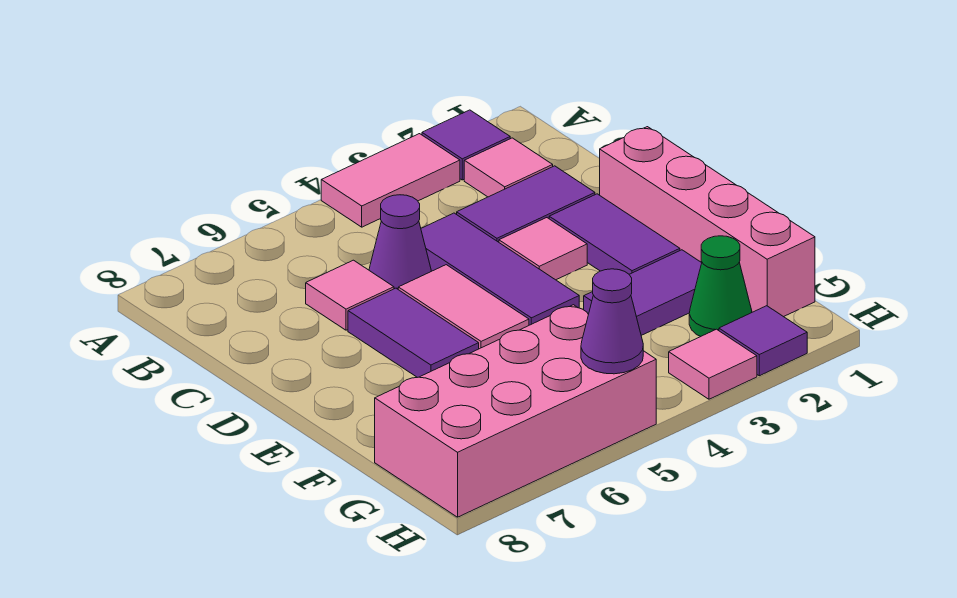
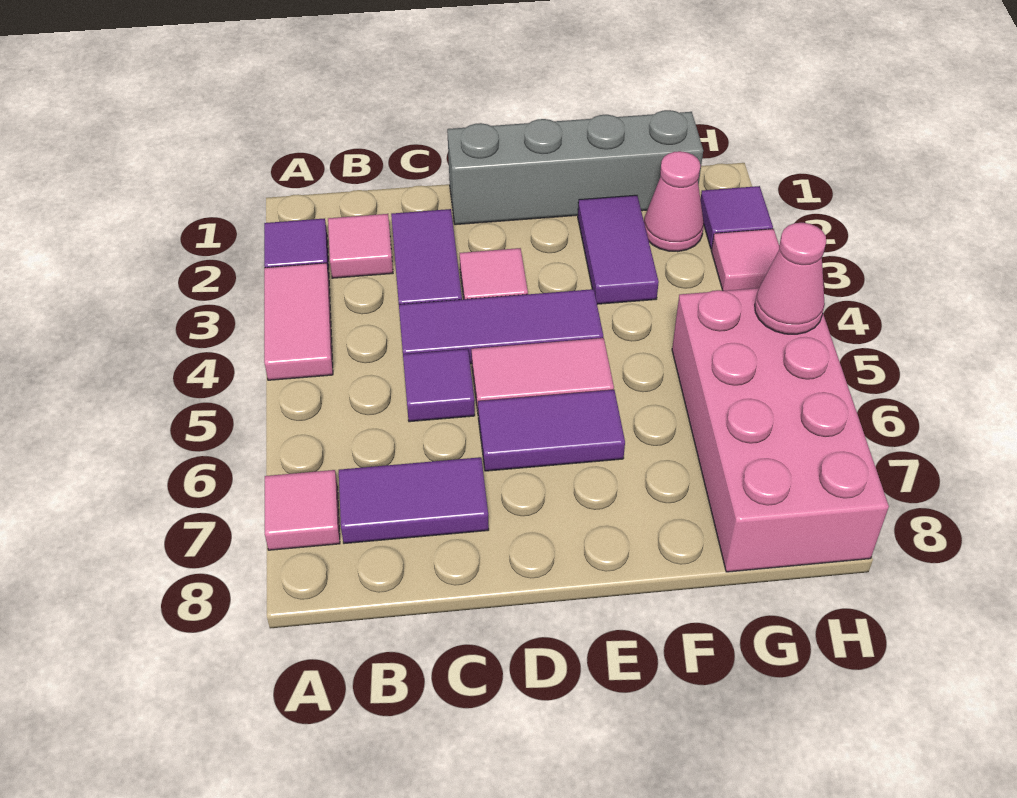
purple 1x1 cone [369,195,431,289] -> purple 1x1 tile [403,349,475,422]
pink 1x1 tile [306,260,394,330] -> pink 1x1 tile moved to [265,470,340,550]
pink 1x4 brick [600,127,815,317] -> grey 1x4 brick [447,110,703,225]
purple 1x2 tile [549,194,680,274] -> purple 1x2 tile moved to [339,457,489,544]
green 1x1 cone [689,236,752,337] -> pink 1x1 cone [644,151,704,252]
purple 1x1 cone [581,269,643,374] -> pink 1x1 cone [755,223,826,334]

